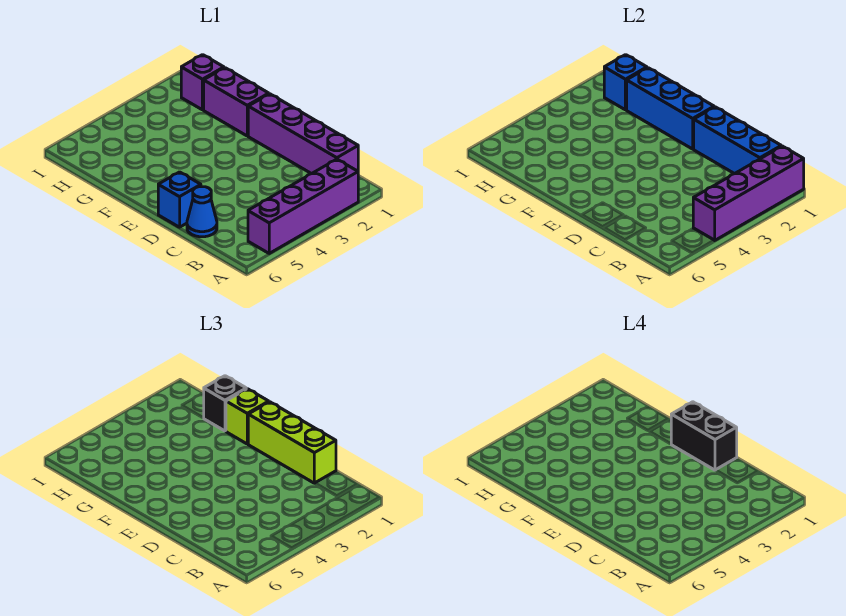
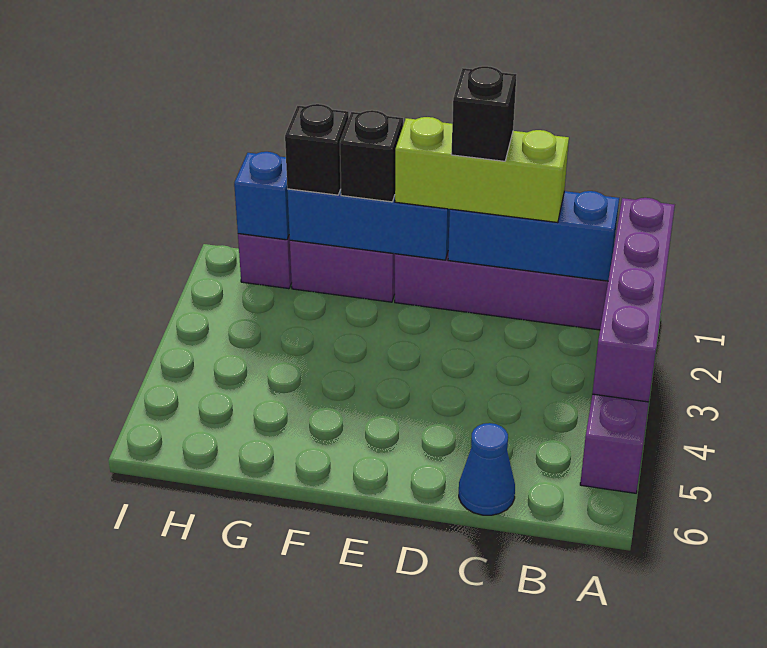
black 1x2 brick [671,402,737,470] -> black 1x1 brick [451,66,516,161]
blue 1x1 brick [158,172,201,227] -> none
lime 1x1 brick [226,389,269,444] -> black 1x1 brick [340,110,403,202]

